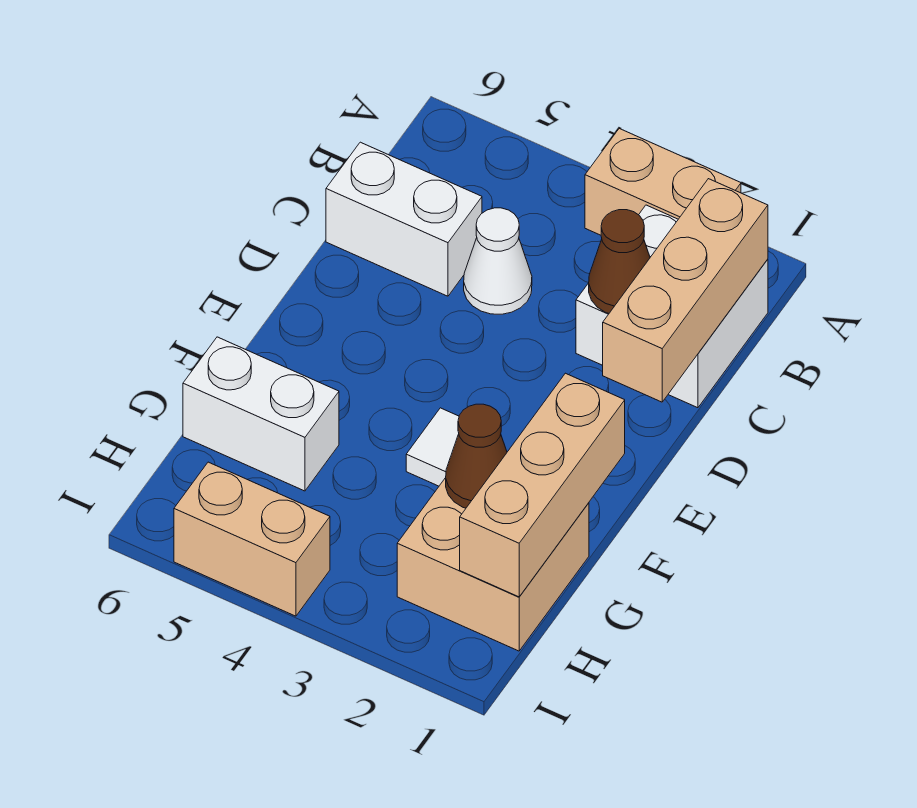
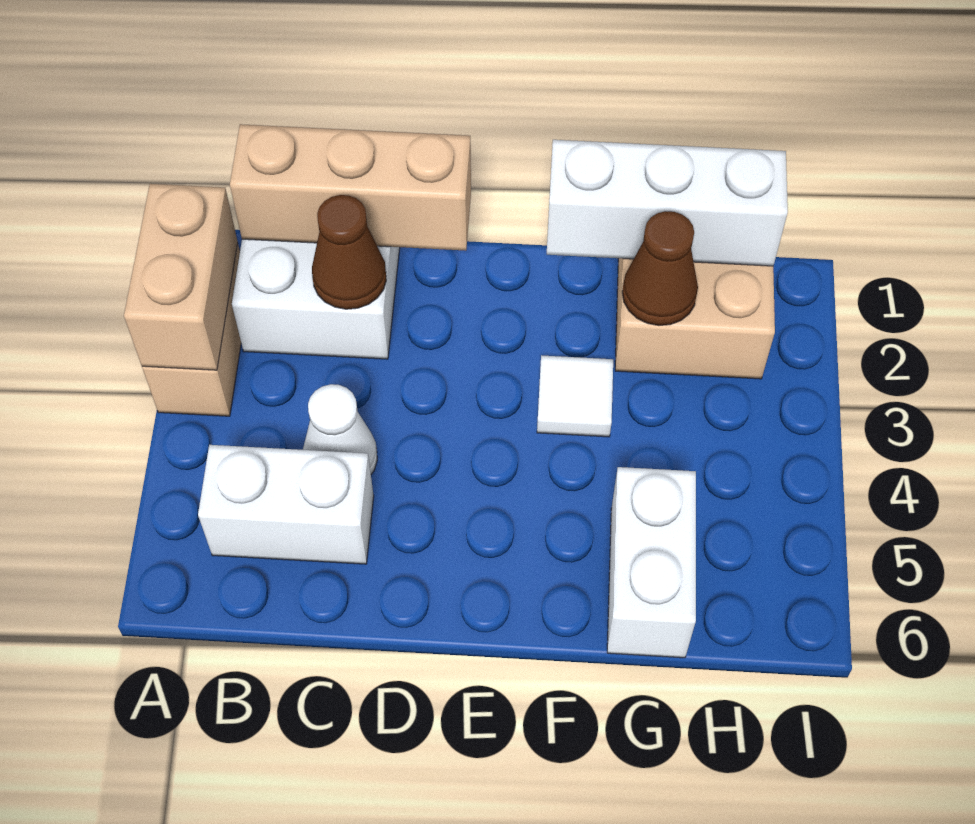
white 1x2 brick [326,142,482,296] -> white 1x2 brick turned to [198,445,374,564]
tan 1x3 brick [460,373,625,597] -> white 1x3 brick [547,140,788,266]
tan 1x2 brick [174,462,330,616] -> tan 1x2 brick moved to [124,184,238,370]

